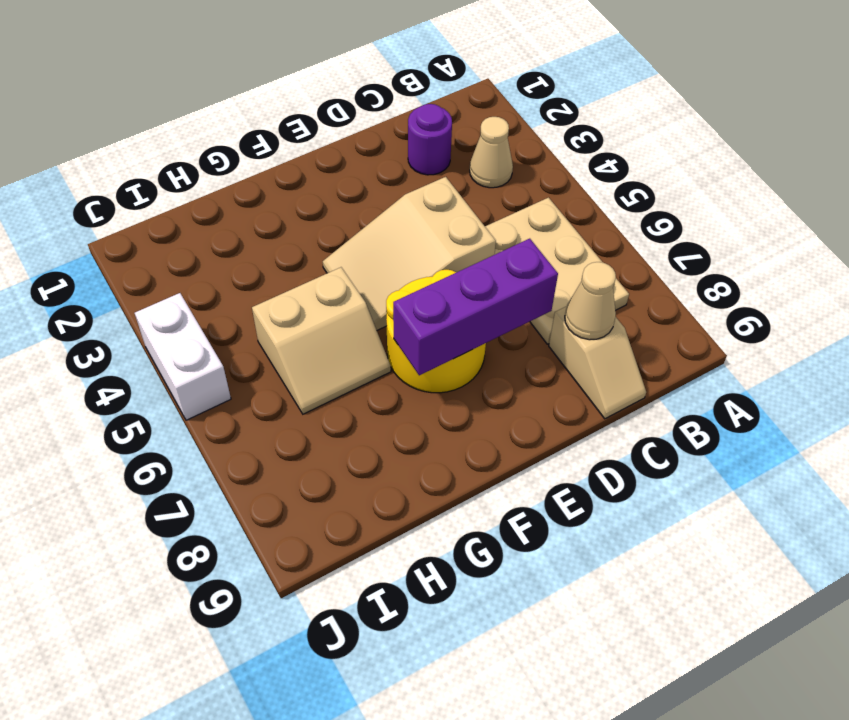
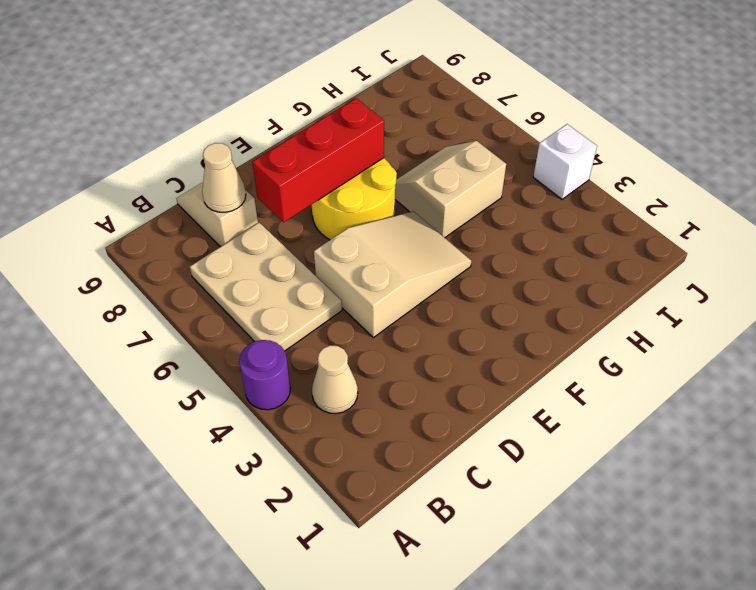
purple 1x1 round brick [408,104,452,175] -> purple 1x1 round brick moved to [239,340,291,410]
purple 1x3 brick [393,239,558,375] -> red 1x3 brick [252,98,384,222]
white 1x2 brick [135,293,231,420] -> white 1x1 brick [533,124,597,199]

